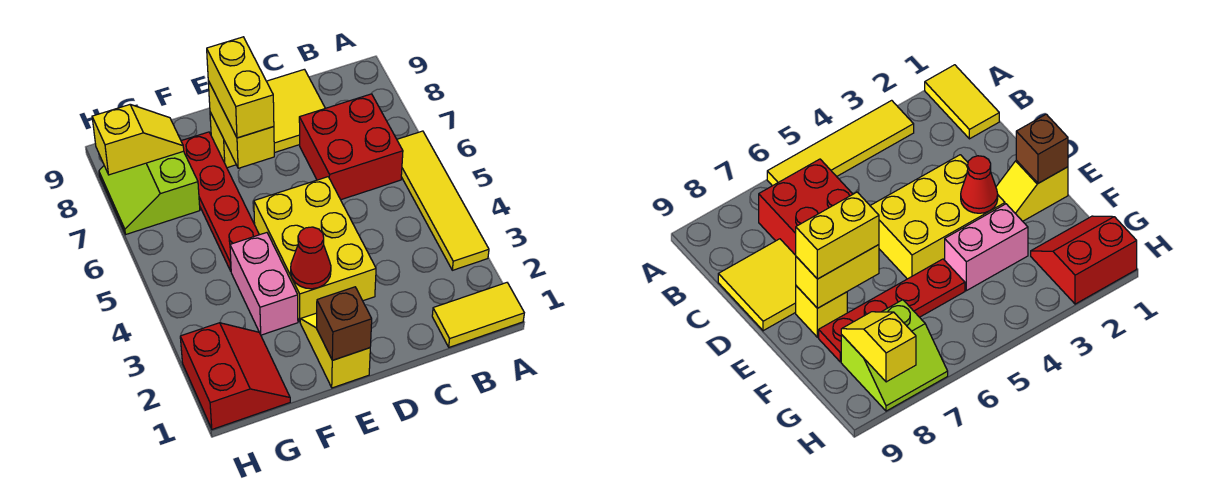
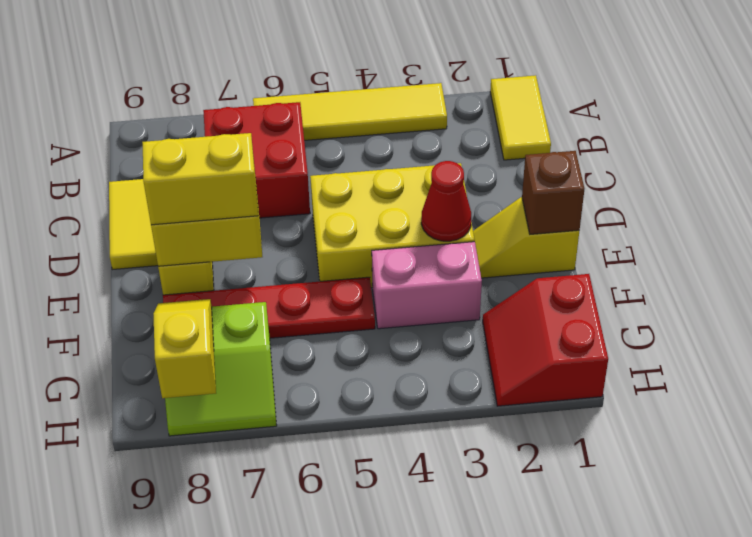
red 2x2 slope [180,323,290,429] -> red 2x2 slope turned to [483,274,608,406]

